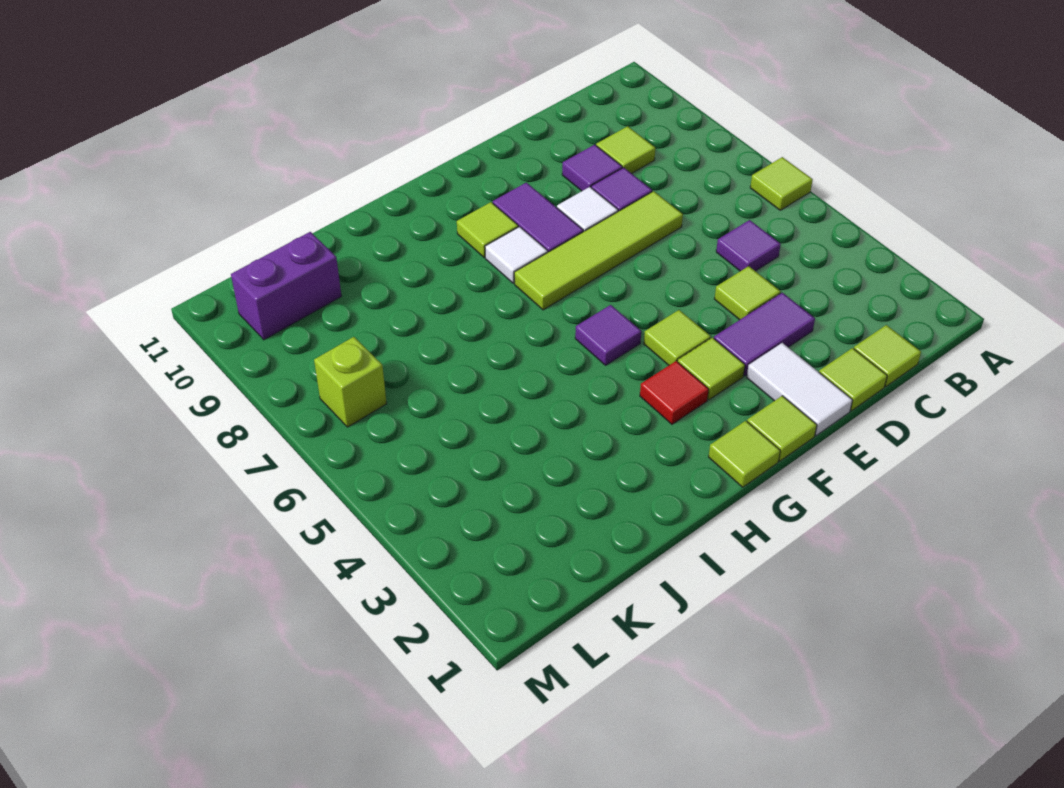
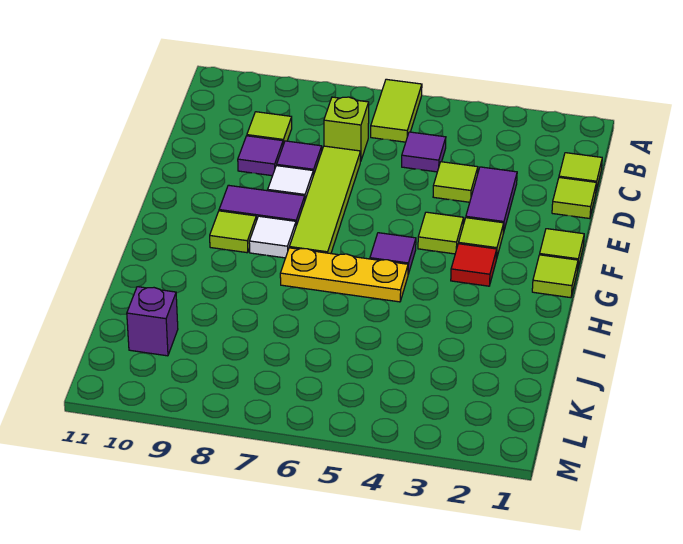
lime 1x1 tile [750,157,813,210] -> lime 1x2 tile [371,79,422,142]
white 1x2 tile [747,343,852,436] -> none
none -> yellow 1x3 plate [280,248,408,302]
purple 1x2 brick [231,232,341,340] -> purple 1x1 brick [127,287,178,356]
lime 1x1 brick [314,337,387,427] -> lime 1x1 brick moved to [324,97,369,162]

